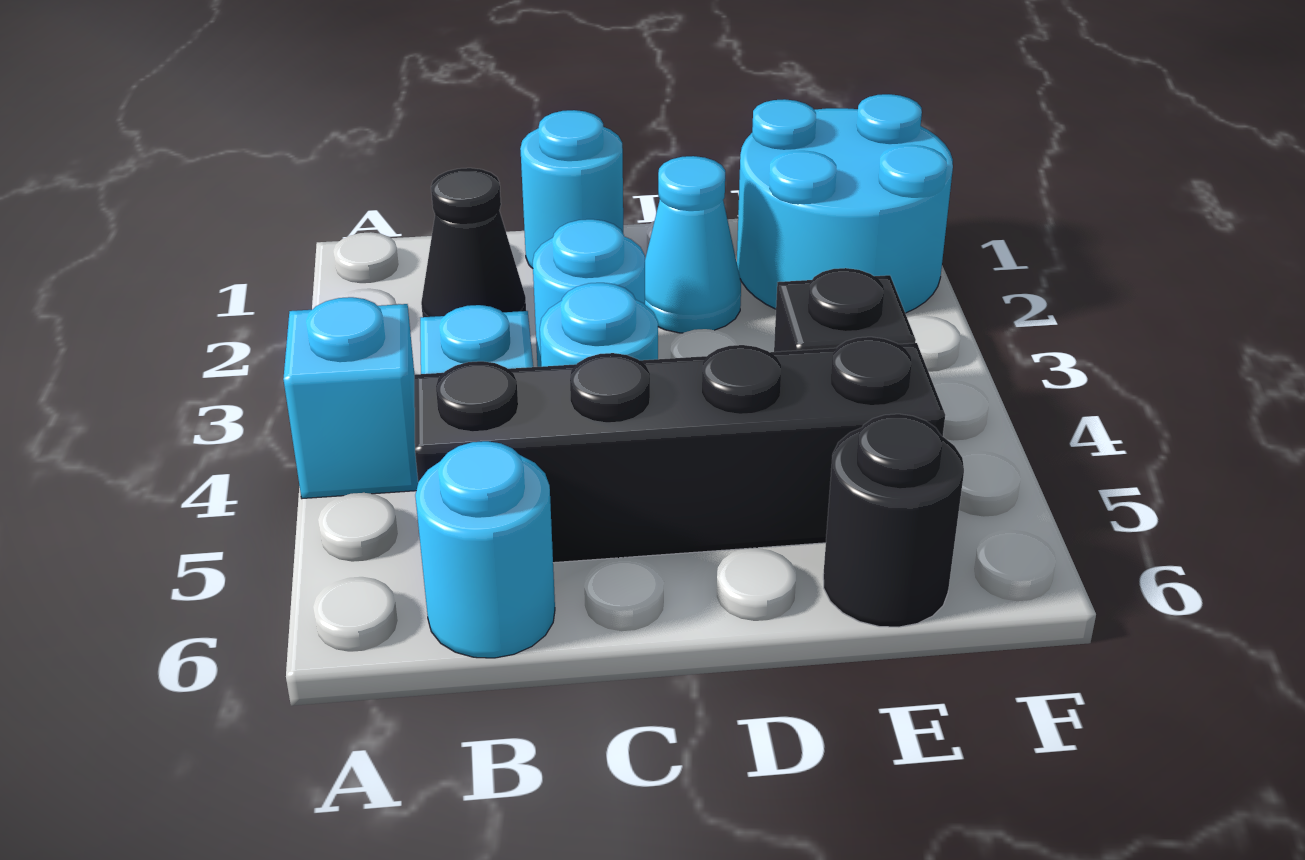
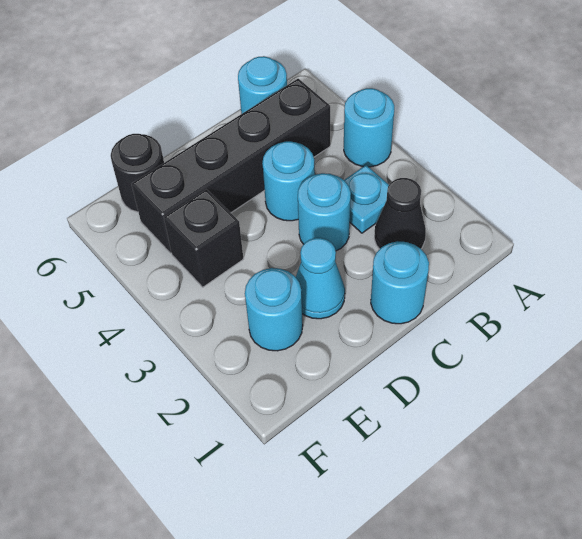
cyan 1x1 brick [283,297,418,498] -> cyan 1x1 round brick [344,88,394,167]
cyan 2x2 round brick [737,94,953,313] -> cyan 1x1 round brick [245,268,303,351]

